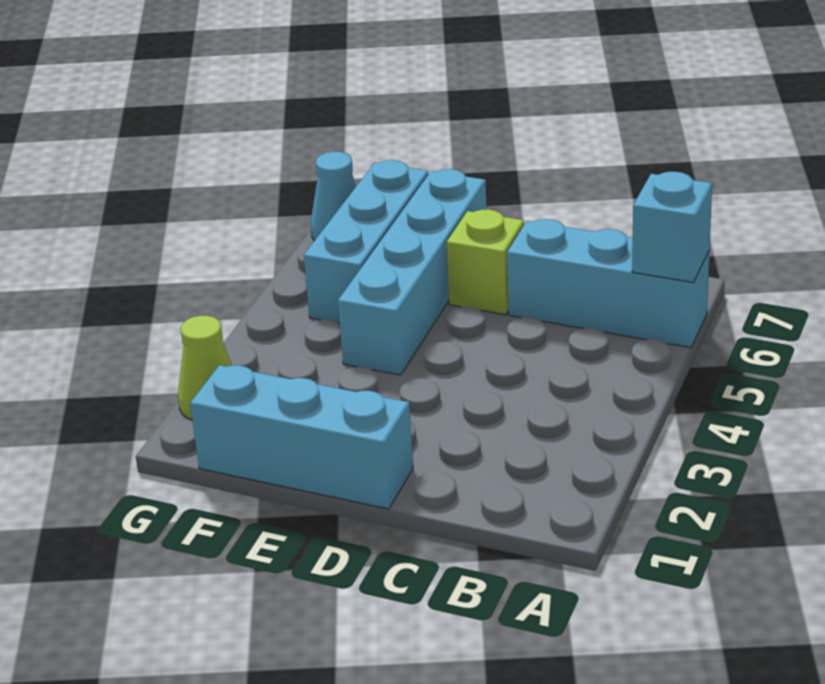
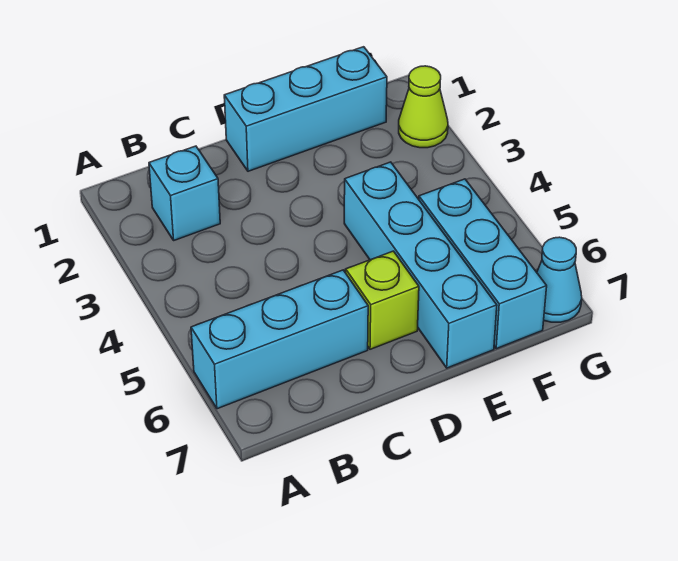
cyan 1x1 brick [632,172,712,282] -> cyan 1x1 brick moved to [149,146,220,240]

